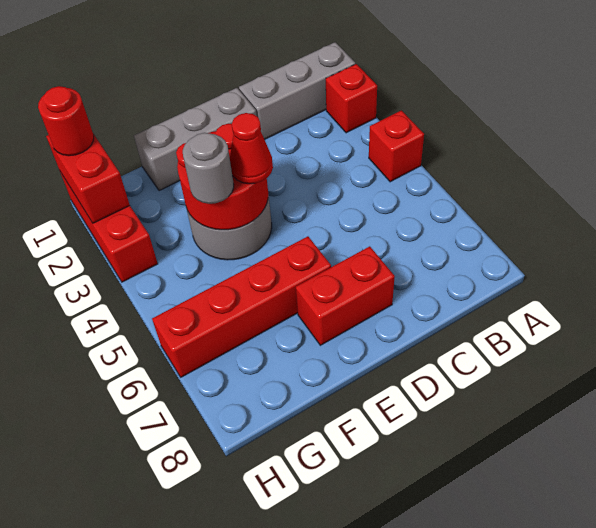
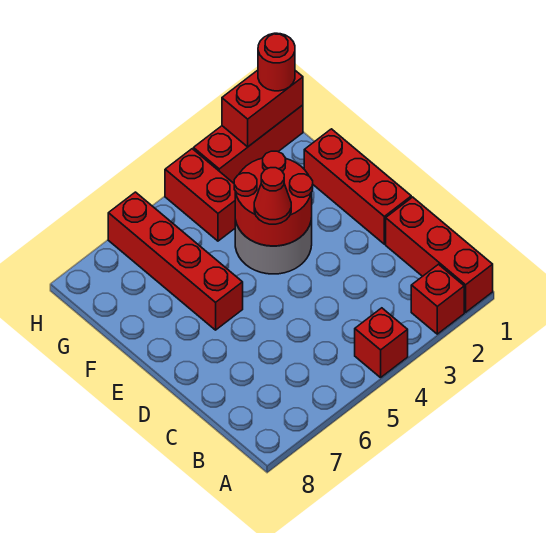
grey 1x3 brick [239,42,355,139] -> red 1x3 brick [386,197,493,312]
grey 1x3 brick [134,88,257,191] -> red 1x3 brick [304,129,411,244]
red 1x2 brick [296,246,395,345] -> red 1x2 brick moved to [165,149,236,241]
grey 1x1 round brick [183,133,234,204] -> none

